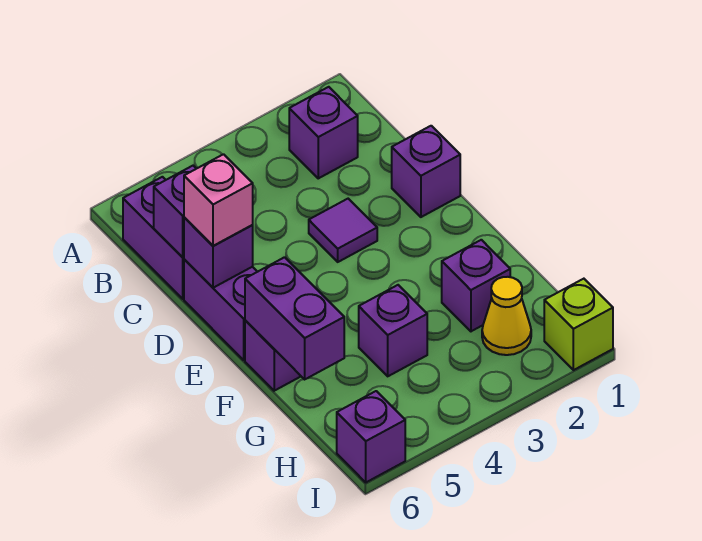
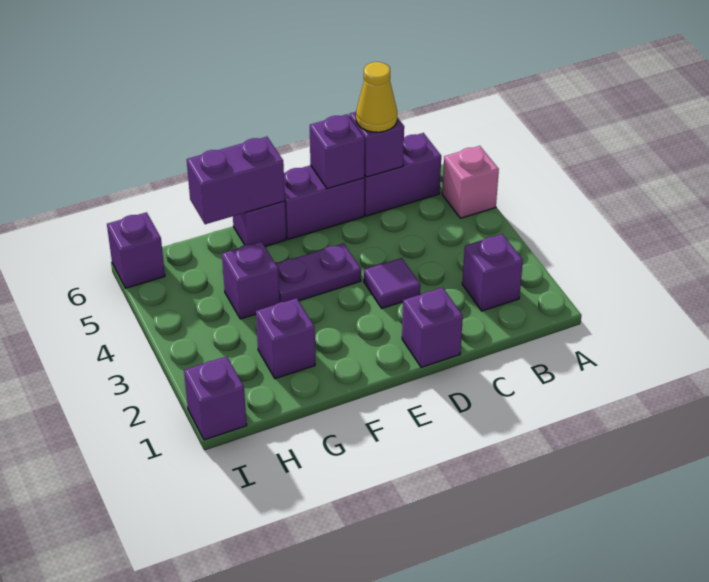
pink 1x1 brick [184,154,253,246] -> pink 1x1 brick moved to [442,146,499,218]
none -> purple 1x2 plate [276,243,361,302]
yellow 1x1 cone [482,277,531,355] -> yellow 1x1 cone moved to [356,62,397,132]
lime 1x1 brick [544,279,613,370] -> purple 1x1 brick [184,356,247,440]

